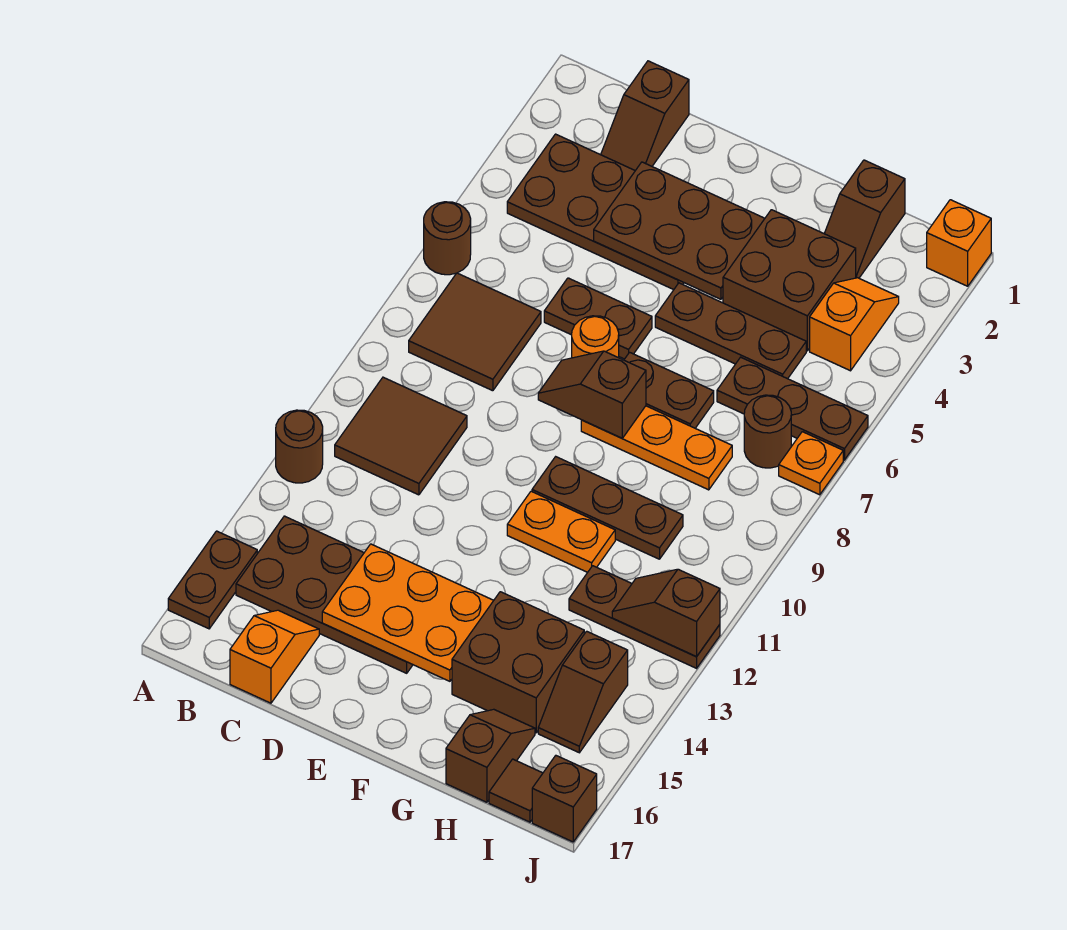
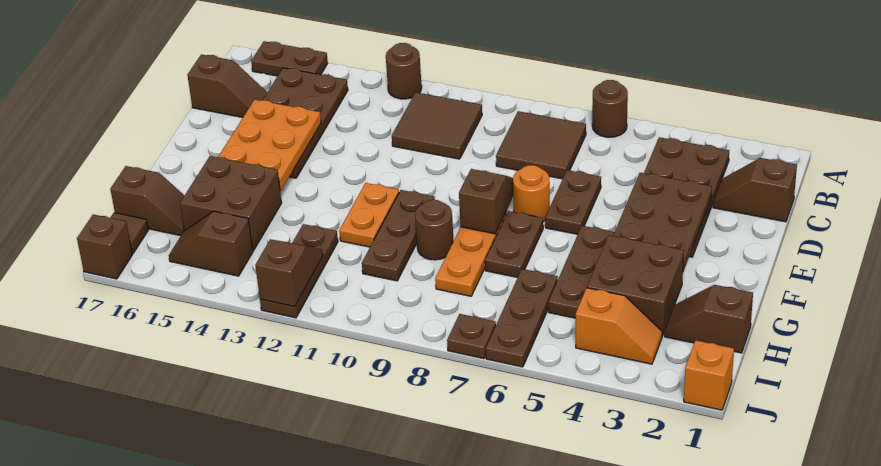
orange 1x2 slope [230,610,319,703] -> brown 1x2 slope [187,54,267,117]
brown 1x1 round brick [744,395,791,468] -> brown 1x1 round brick moved to [415,200,453,260]
orange 1x1 plate [779,432,843,495] -> brown 1x1 plate [447,314,496,359]

